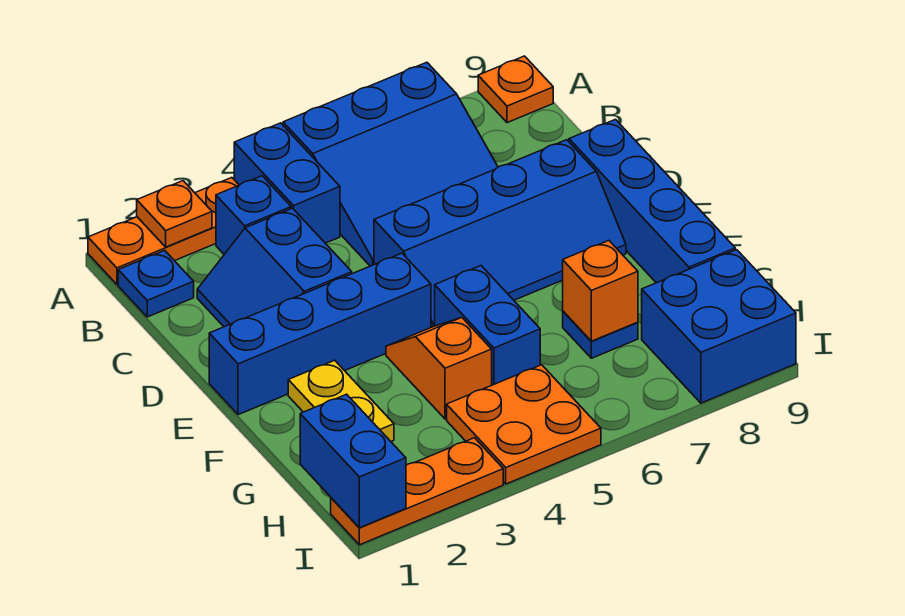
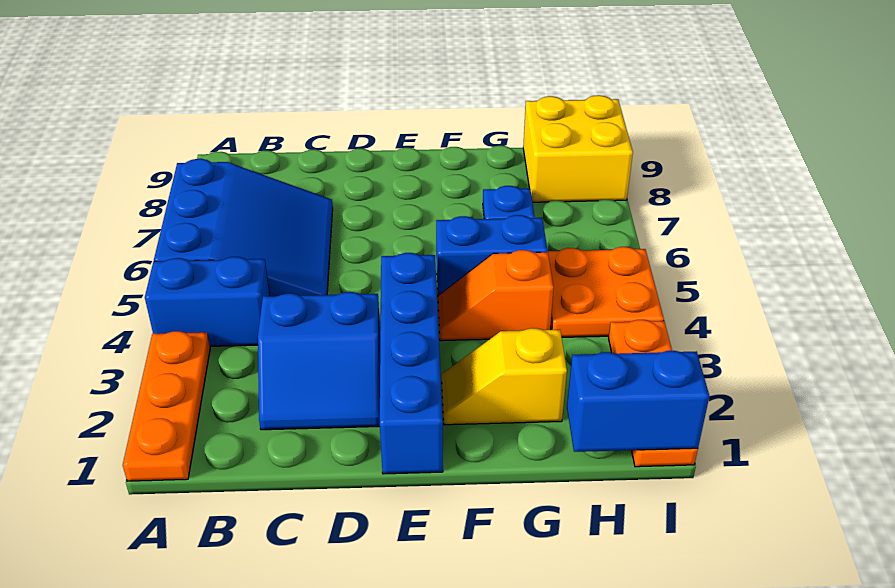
orange 1x1 plate [137,181,212,247] -> none
orange 1x1 plate [478,56,553,123] -> none
blue 1x1 plate [118,250,194,317] -> none
blue 1x1 brick [216,176,291,254] -> none
blue 2x4 slope [374,140,626,327] -> none
blue 1x4 brick [569,120,735,283] -> none
yellow 1x2 plate [288,360,394,441] -> yellow 1x2 slope [442,328,567,425]
orange 1x1 brick [563,241,638,341] -> none
blue 2x2 brick [642,250,796,403] -> yellow 2x2 brick [523,95,633,202]

